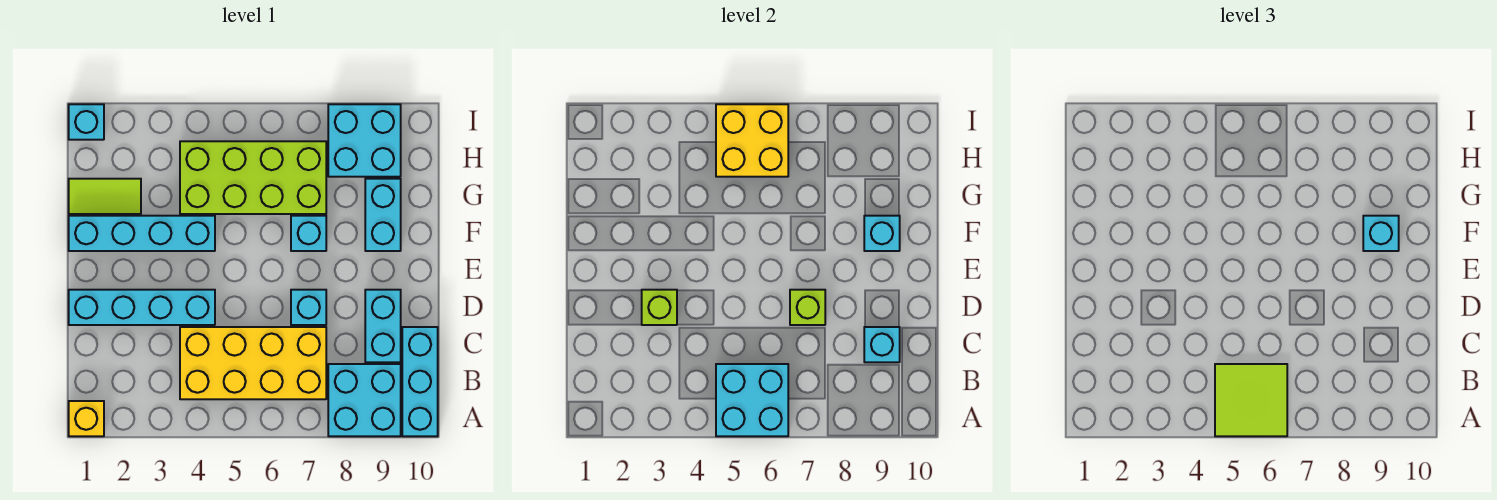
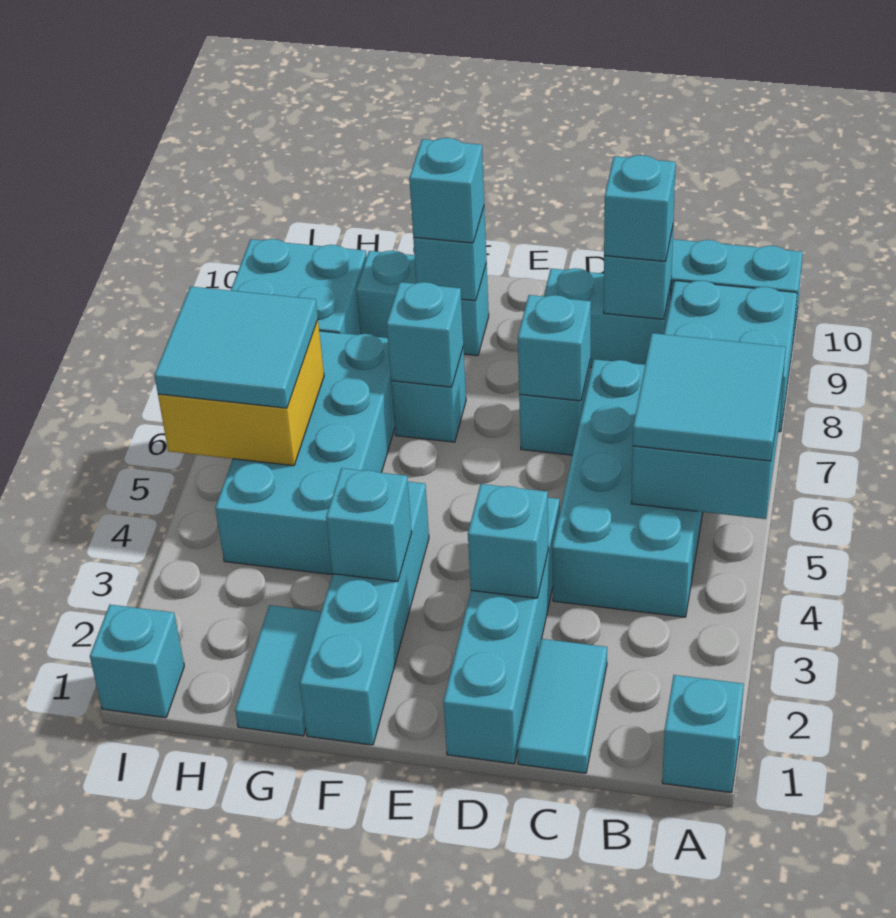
yellow 1x1 brick [69,401,104,436] -> cyan 1x1 brick [662,675,744,793]
lime 2x2 tile [1215,364,1287,436] -> cyan 2x2 tile [633,333,786,461]
yellow 2x4 brick [180,327,326,399] -> cyan 2x4 brick [552,359,703,617]
none -> cyan 1x2 tile [517,639,607,773]
none -> cyan 1x1 brick [604,155,676,262]
lime 1x1 brick [642,290,677,325] -> cyan 1x1 brick [468,484,548,598]
lime 1x1 brick [790,290,825,325] -> cyan 1x1 brick [518,295,591,401]
none -> cyan 1x1 brick [326,468,412,582]
none -> cyan 1x1 brick [387,282,463,387]
lime 1x2 tile [69,179,141,214] -> cyan 1x2 tile [235,605,321,736]
lime 2x4 brick [180,141,326,214] -> cyan 2x4 brick [215,331,395,575]
none -> cyan 2x2 tile [154,286,318,408]

